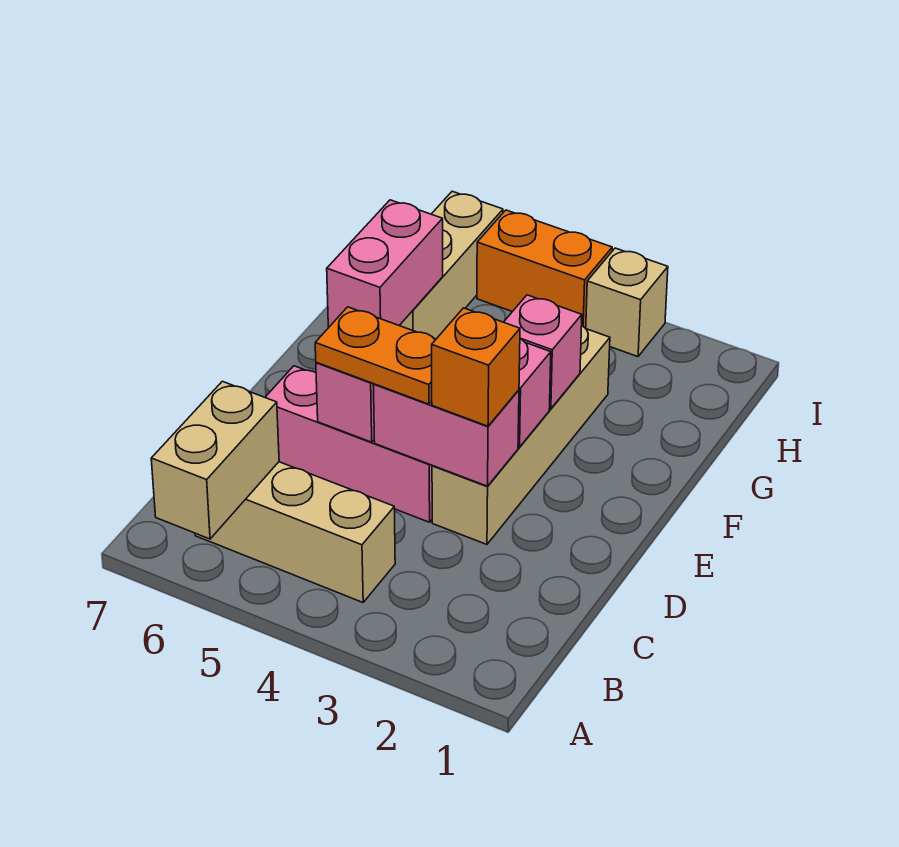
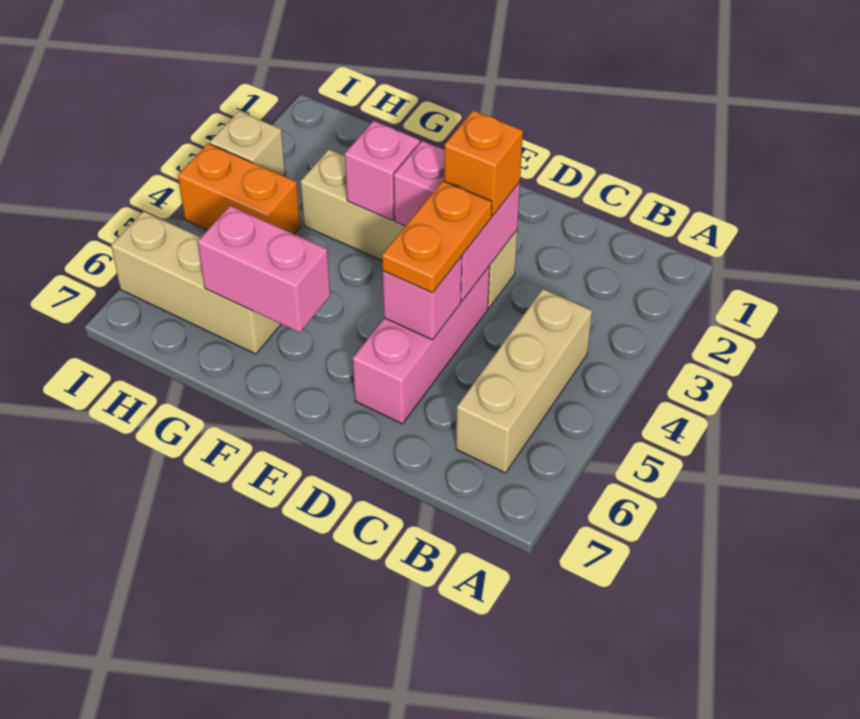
tan 1x2 brick [151,381,279,539] -> none
orange 1x2 brick [477,210,612,329] -> orange 1x2 brick turned to [178,143,301,234]

